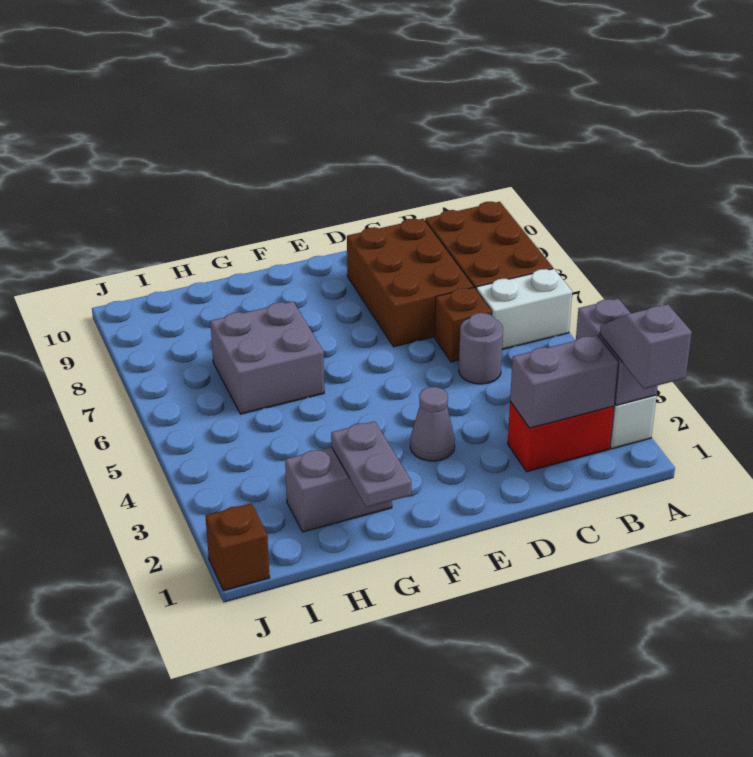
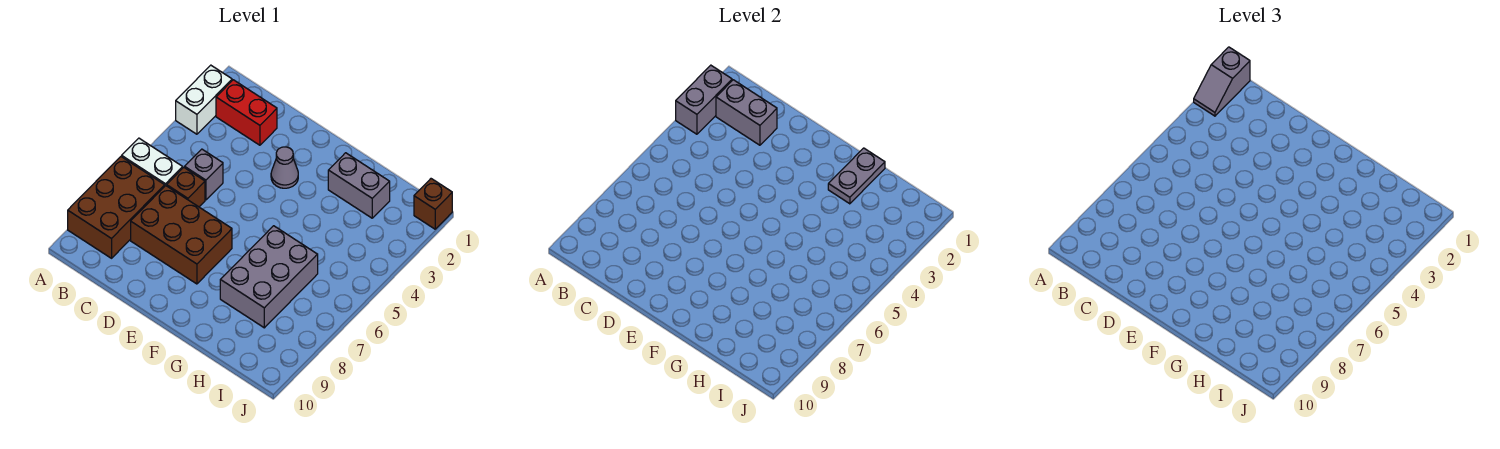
grey 1x1 round brick [459,313,503,384] -> grey 1x1 brick [185,149,223,200]
brown 2x3 brick [347,219,474,347] -> brown 2x3 brick turned to [131,186,232,284]
grey 2x2 brick [210,302,324,414] -> grey 2x3 brick [220,226,318,328]

